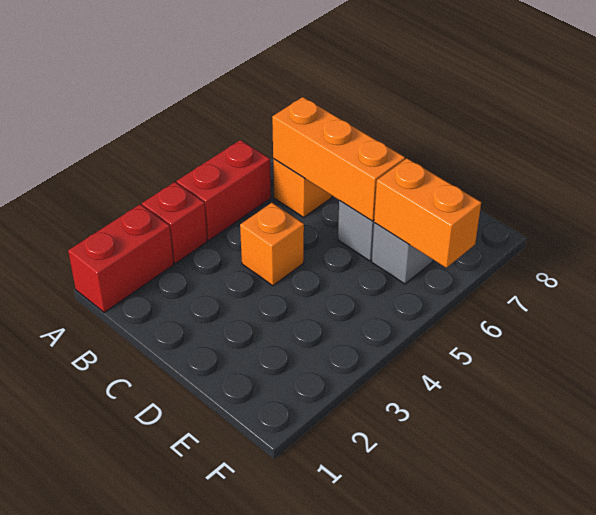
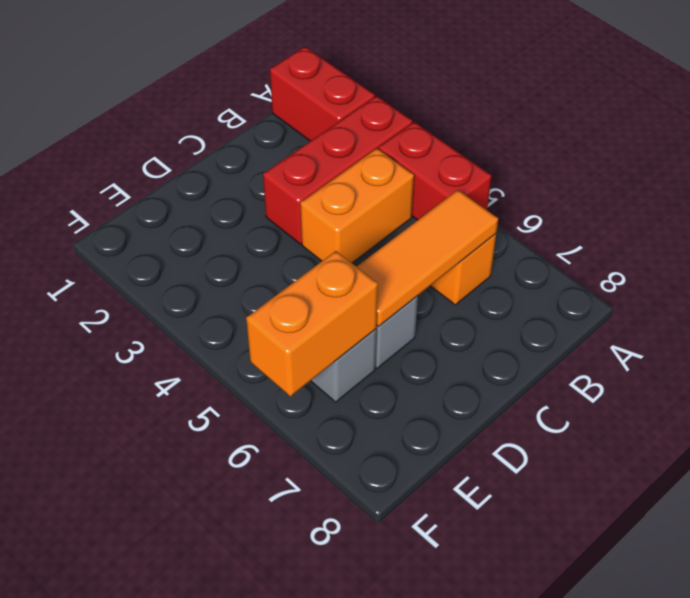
red 1x1 brick [142,182,207,264] -> red 1x3 brick [263,96,412,244]
orange 1x3 brick [272,97,405,221] -> orange 1x3 tile [357,190,498,327]
orange 1x1 brick [240,203,304,286] -> orange 1x2 brick [300,149,414,263]

